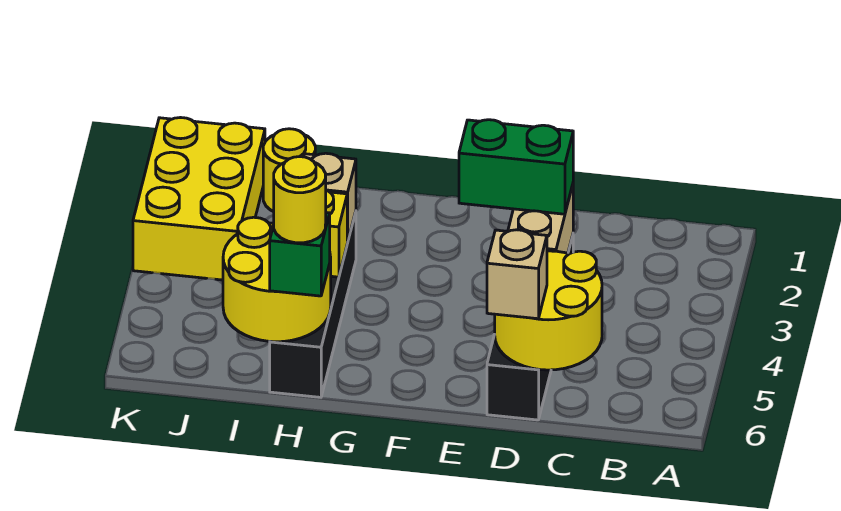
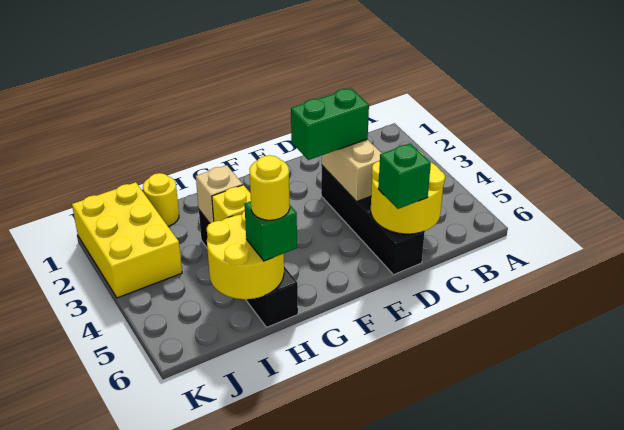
tan 1x1 brick [487,230,547,319] -> green 1x1 brick [378,143,431,209]

